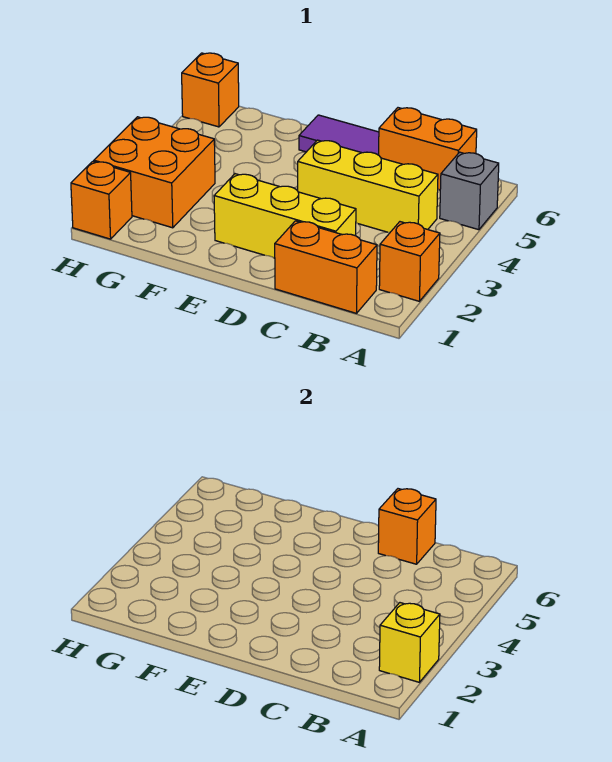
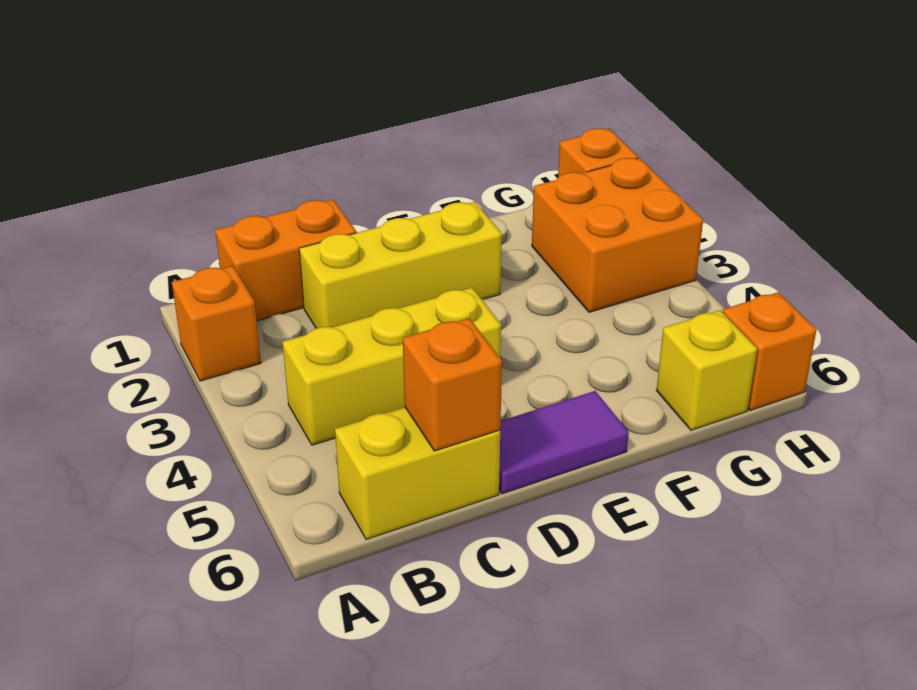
yellow 1x1 brick [379,603,440,682] -> yellow 1x1 brick moved to [656,310,757,430]
grey 1x1 brick [440,152,499,230] -> none
orange 1x2 brick [379,108,477,190] -> yellow 1x2 brick [335,407,500,540]

